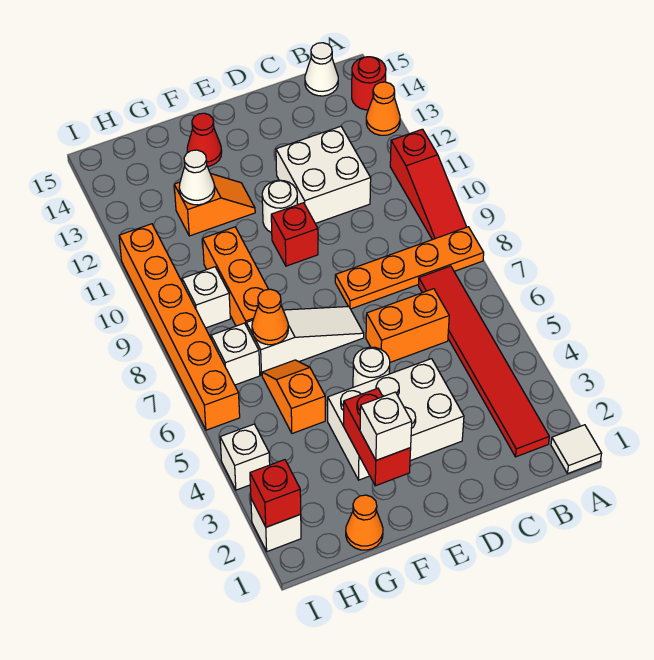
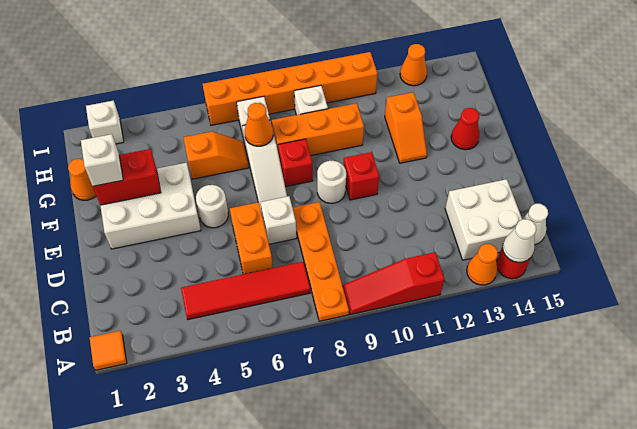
white 1x1 tile [551,425,602,473] -> orange 1x1 tile [90,331,127,370]
red 1x6 tile [418,266,549,457] -> red 1x4 tile [181,262,310,319]
white 2x2 brick [276,126,371,224] -> white 2x2 brick moved to [445,179,522,260]
white 2x3 brick [328,359,464,480] -> white 2x3 brick turned to [100,163,201,249]
white 1x1 round brick [262,180,298,233] -> white 1x1 round brick moved to [317,161,346,203]
white 1x1 cone [179,150,215,205] -> white 1x1 cone moved to [503,219,536,262]
red 1x1 brick [250,460,301,527] -> red 1x1 brick moved to [278,139,313,187]
white 1x1 brick [220,424,270,490] -> white 1x1 brick moved to [260,196,297,244]
none -> orange 1x1 cone [400,44,427,86]

